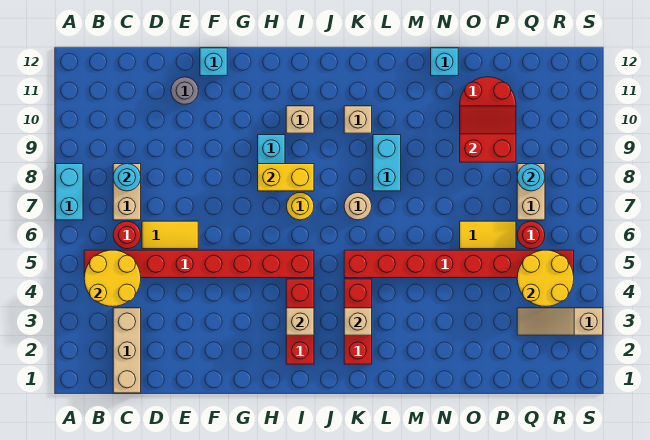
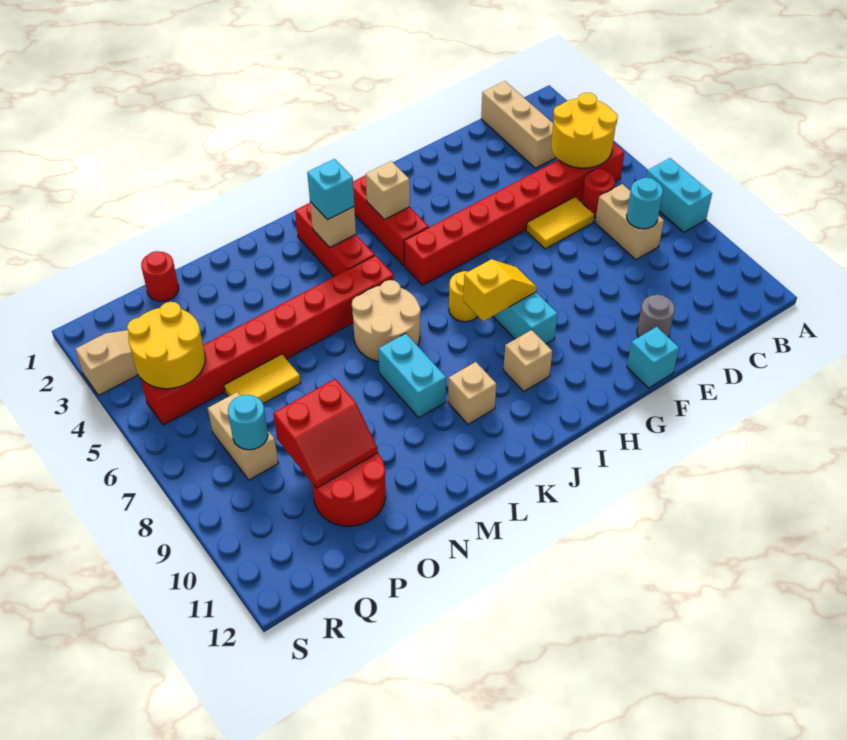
yellow 1x2 brick [258,164,314,191] -> yellow 1x2 slope [463,259,537,321]
tan 1x1 round brick [344,193,372,220] -> tan 2x2 round brick [352,280,421,362]
cyan 1x1 brick [431,48,458,76] -> cyan 1x1 brick moved to [307,159,354,220]
red 1x1 round brick [517,221,545,249] -> red 1x1 round brick moved to [141,251,179,301]

